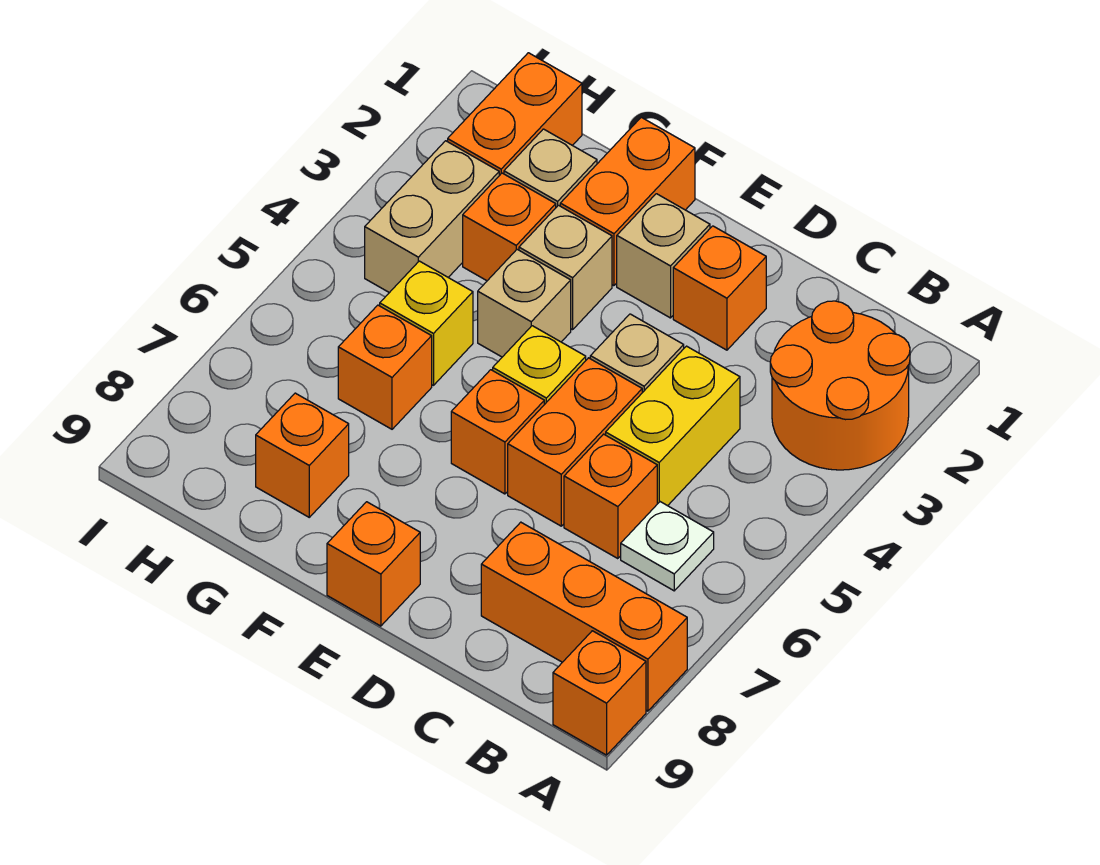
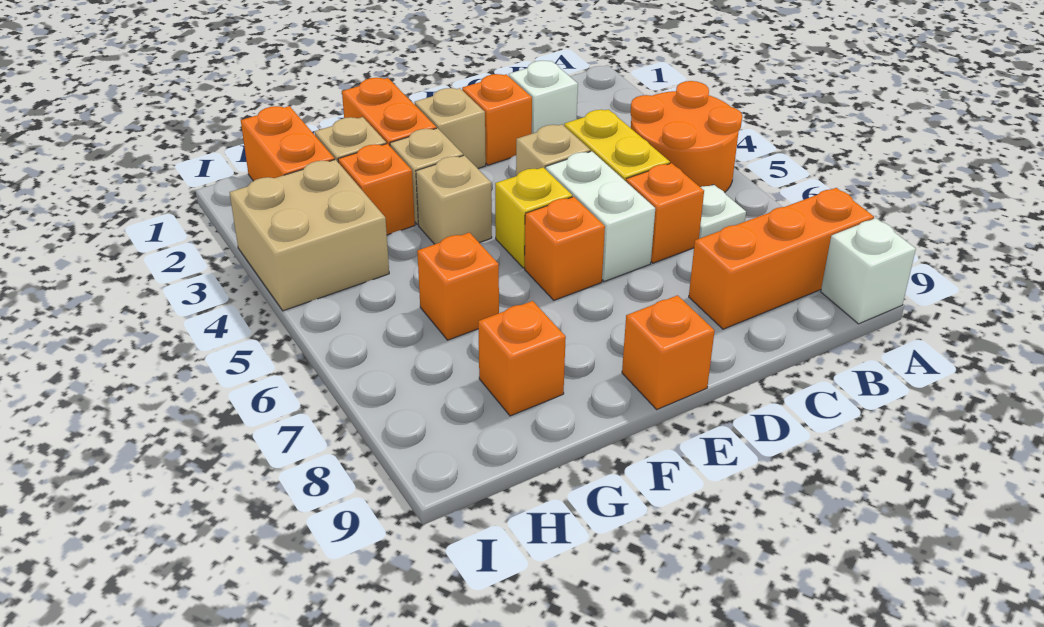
orange 2x2 round brick [770,301,910,470] -> orange 2x2 round brick moved to [631,81,742,193]
orange 1x1 brick [553,631,646,755] -> white 1x1 brick [821,218,916,324]
none -> white 1x1 brick [509,61,578,134]
orange 1x2 brick [508,358,642,526] -> white 1x2 brick [546,151,655,281]
yellow 1x1 brick [380,261,473,385] -> none
tan 1x2 brick [365,141,499,293] -> tan 2x2 brick [230,160,389,311]

